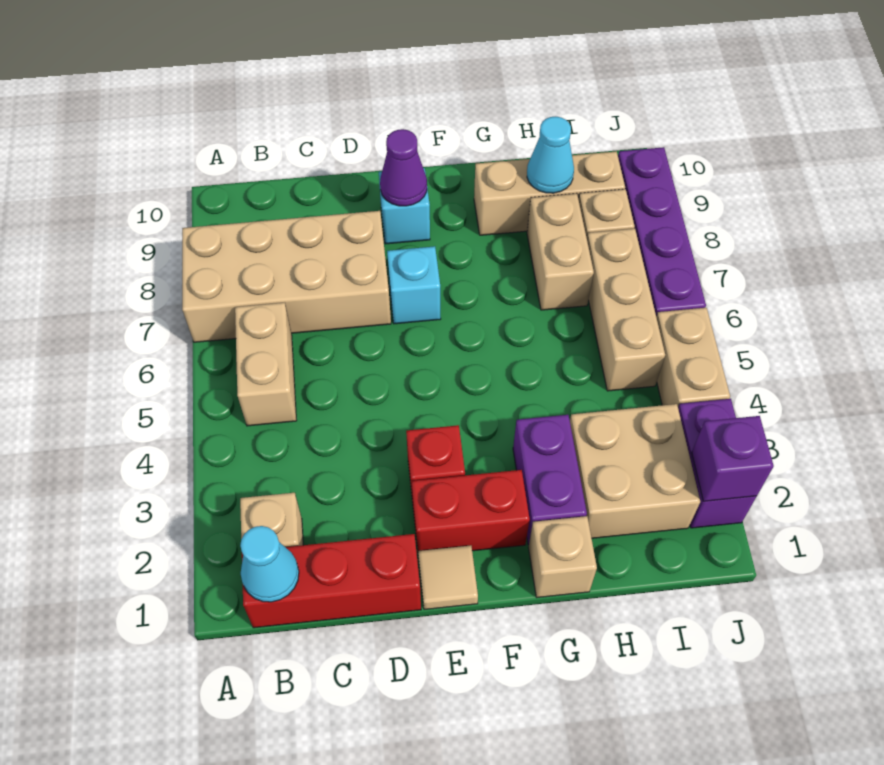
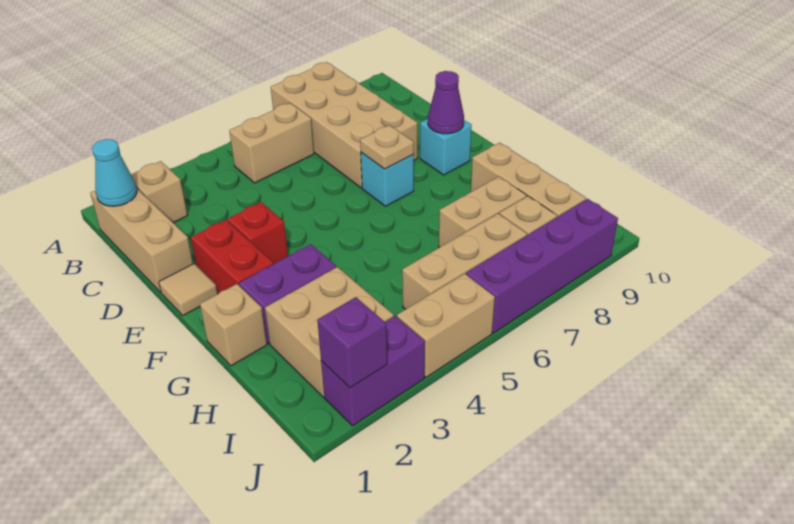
red 1x3 brick [242,534,421,628] -> tan 1x3 brick [90,189,193,292]
none -> tan 1x1 plate [360,125,414,169]
cyan 1x1 cone [527,117,574,193] -> none

